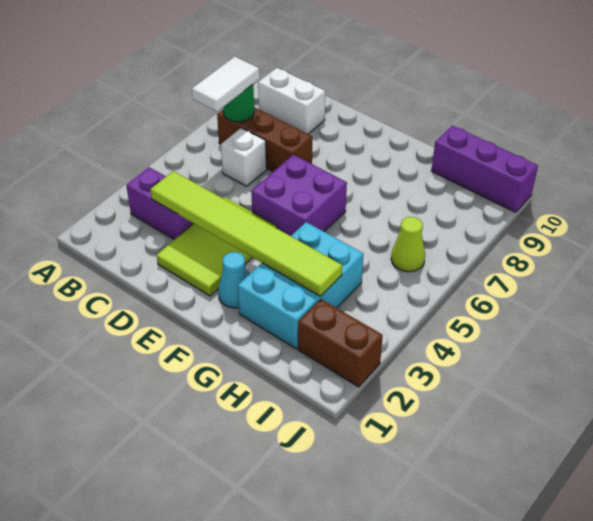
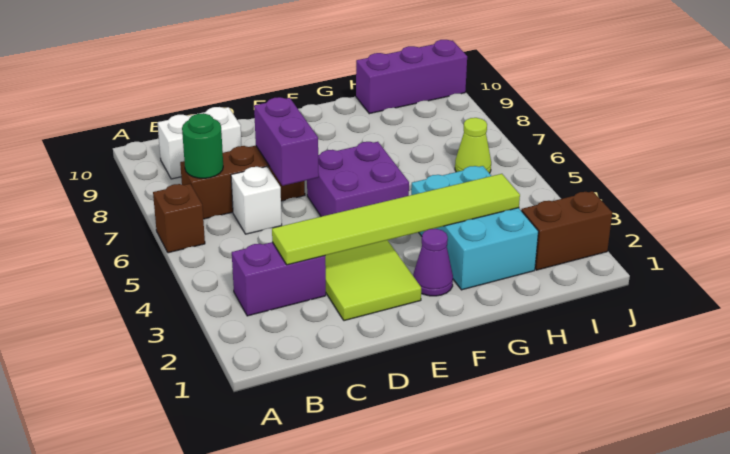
none -> brown 1x1 brick [153,184,205,253]
white 1x2 tile [192,57,260,111] -> none
none -> purple 1x2 brick [254,97,319,186]
cyan 1x1 cone [218,252,248,308] -> purple 1x1 cone [413,229,453,296]

